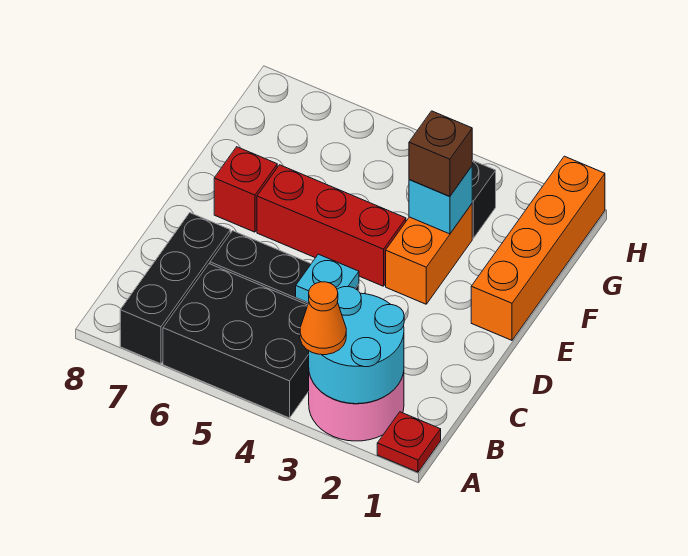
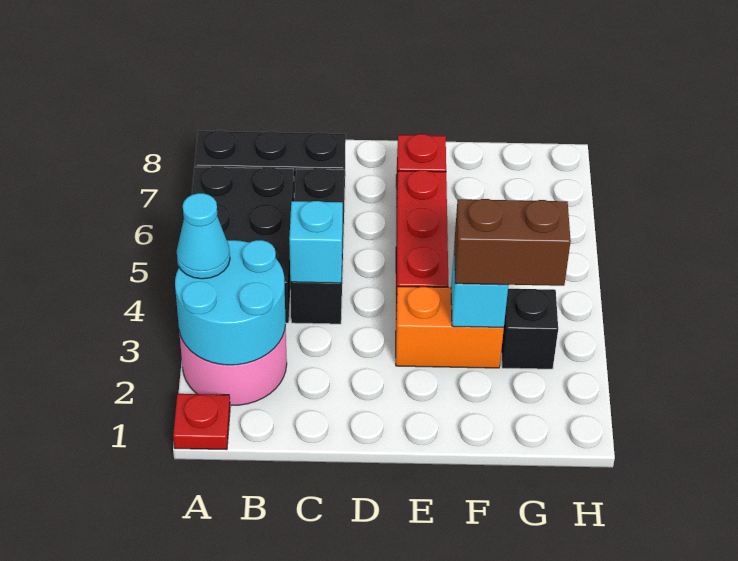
orange 1x1 cone [300,282,346,355] -> cyan 1x1 cone [177,193,230,279]
cyan 1x1 plate [296,254,359,303] -> cyan 1x1 brick [289,201,343,283]
orange 1x4 brick [471,156,605,340] -> none
brown 1x1 brick [409,111,472,196] -> brown 1x2 brick [454,199,571,286]

